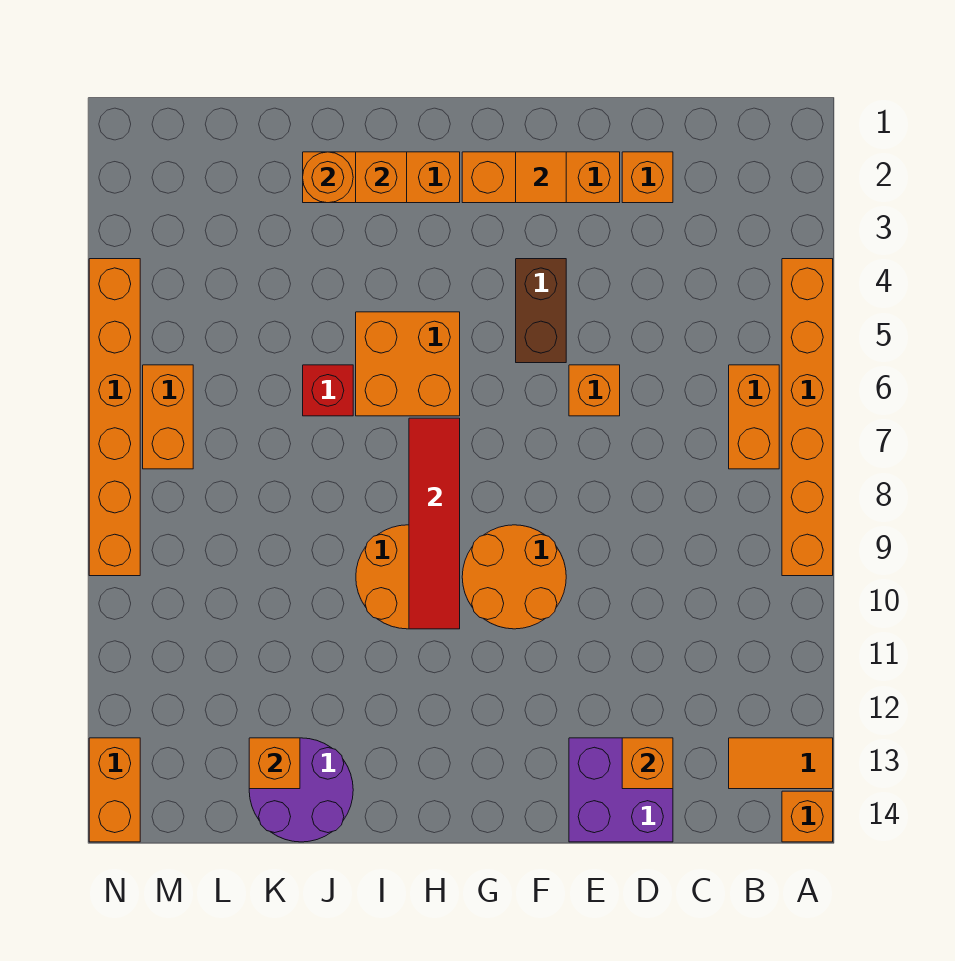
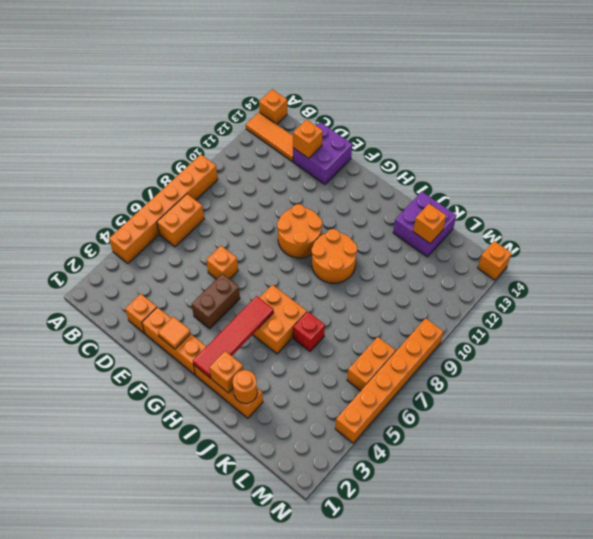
orange 1x2 tile [729,738,833,789] -> orange 1x3 tile [246,112,293,161]
red 1x4 tile [409,418,460,629] -> red 1x4 tile moved to [193,296,274,378]
purple 2x2 round brick [249,738,353,842] -> purple 2x2 brick [393,192,456,257]
orange 1x2 brick [89,738,140,842] -> orange 1x1 brick [478,241,512,280]

